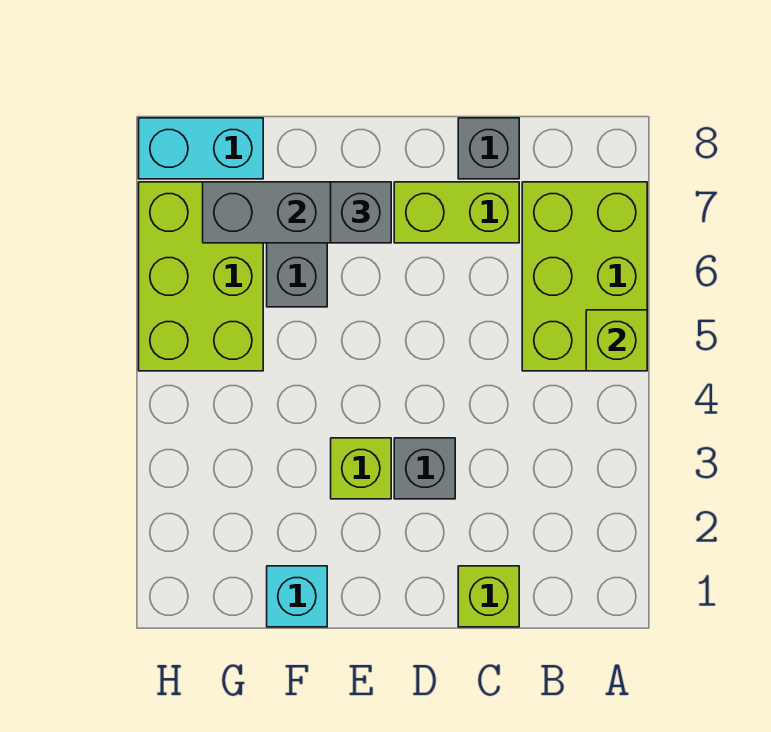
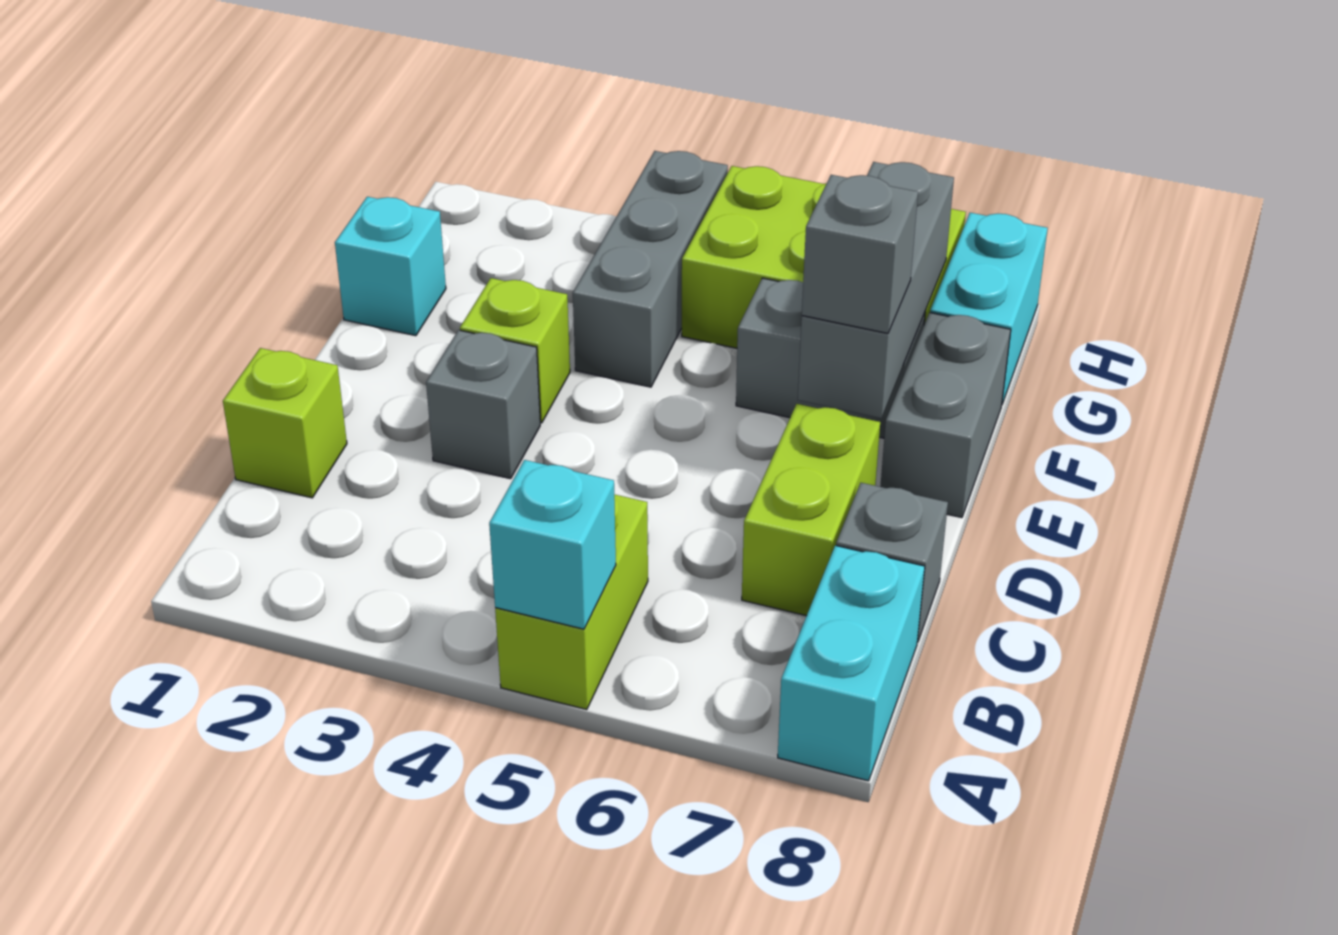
lime 2x3 brick [522,182,647,371] -> lime 1x2 brick [495,494,648,710]
lime 1x1 brick [586,310,647,371] -> cyan 1x1 brick [489,460,616,629]
none -> cyan 1x2 brick [778,545,925,781]
none -> grey 1x2 brick [880,313,1011,518]
none -> grey 1x3 brick [573,151,728,387]

